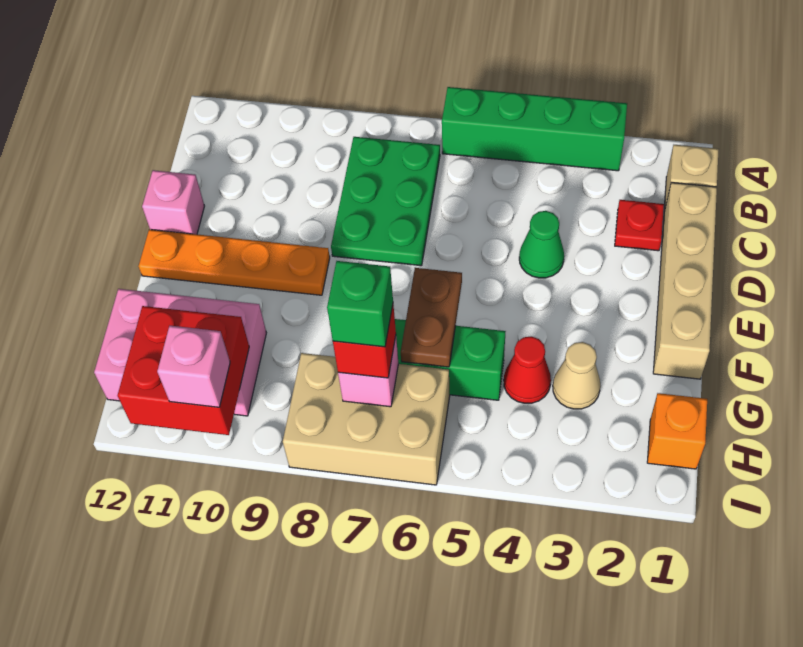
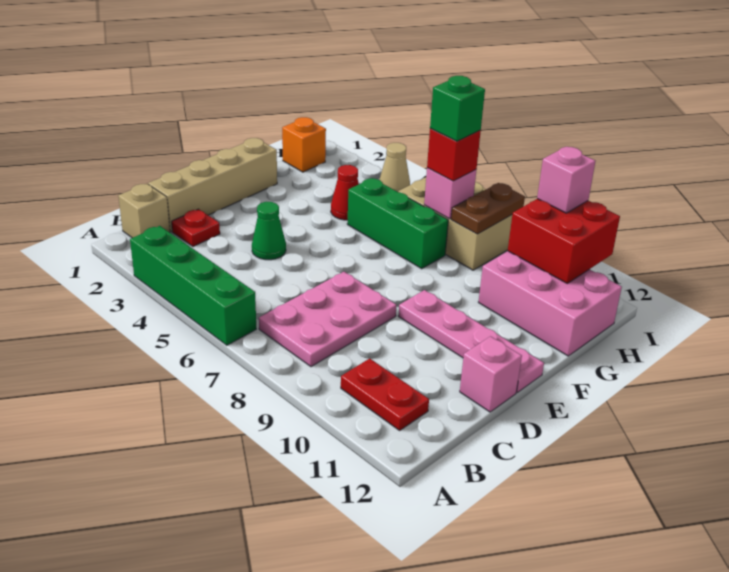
green 2x3 plate [331,137,440,266] -> pink 2x3 plate [259,272,396,367]
none -> red 1x2 plate [341,358,429,430]
orange 1x4 plate [139,229,330,295] -> pink 1x4 plate [398,290,544,392]
brown 1x2 plate [401,268,462,367] -> brown 1x2 plate moved to [451,183,525,234]
tan 1x1 cone [553,342,601,409] -> tan 1x1 cone moved to [379,143,410,192]

